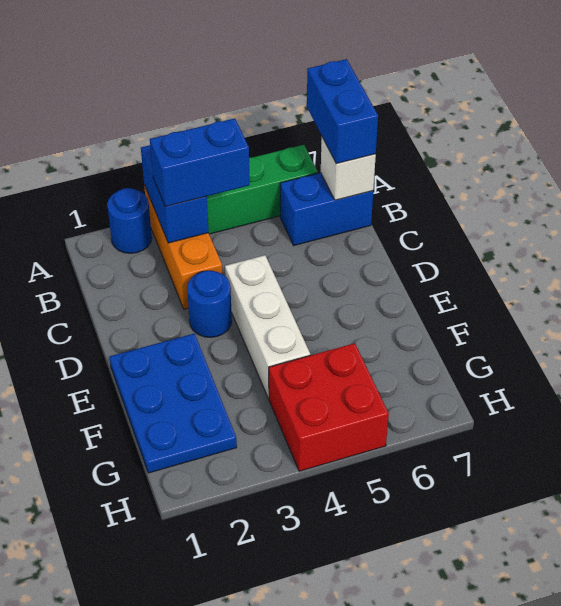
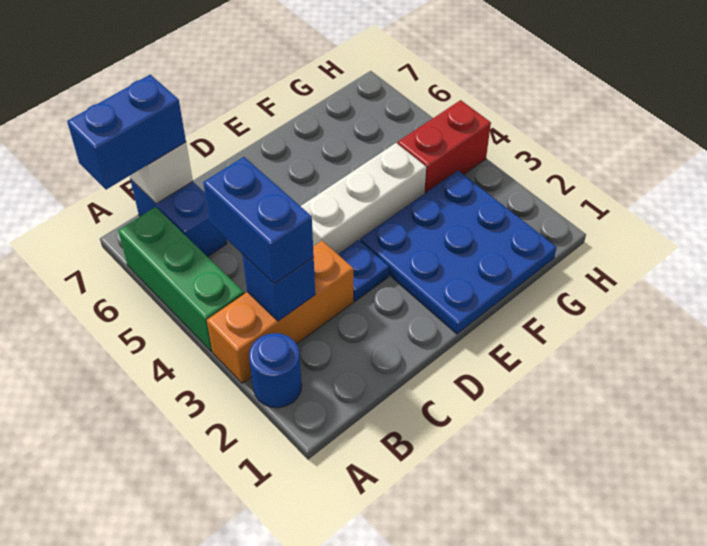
blue 1x2 brick [141,145,209,243] -> blue 1x1 brick [242,255,315,321]
blue 1x1 round brick [187,271,232,337] -> blue 1x1 plate [338,240,389,301]
blue 2x3 plate [110,334,237,473] -> blue 3x3 plate [360,171,557,334]
red 2x2 brick [269,343,389,471] -> red 1x2 brick [398,100,491,194]

